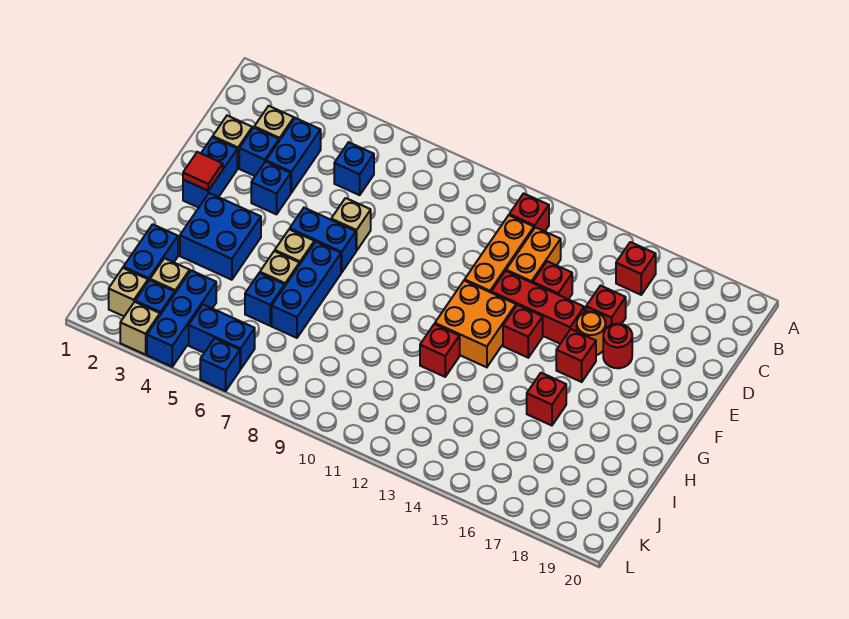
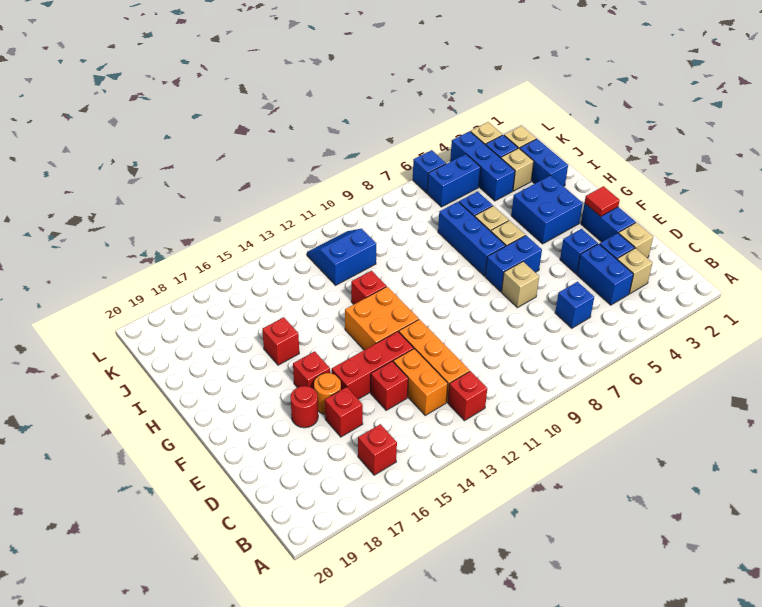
red 1x1 brick [503,305,543,358] -> none
none -> blue 2x2 slope [307,229,376,285]

